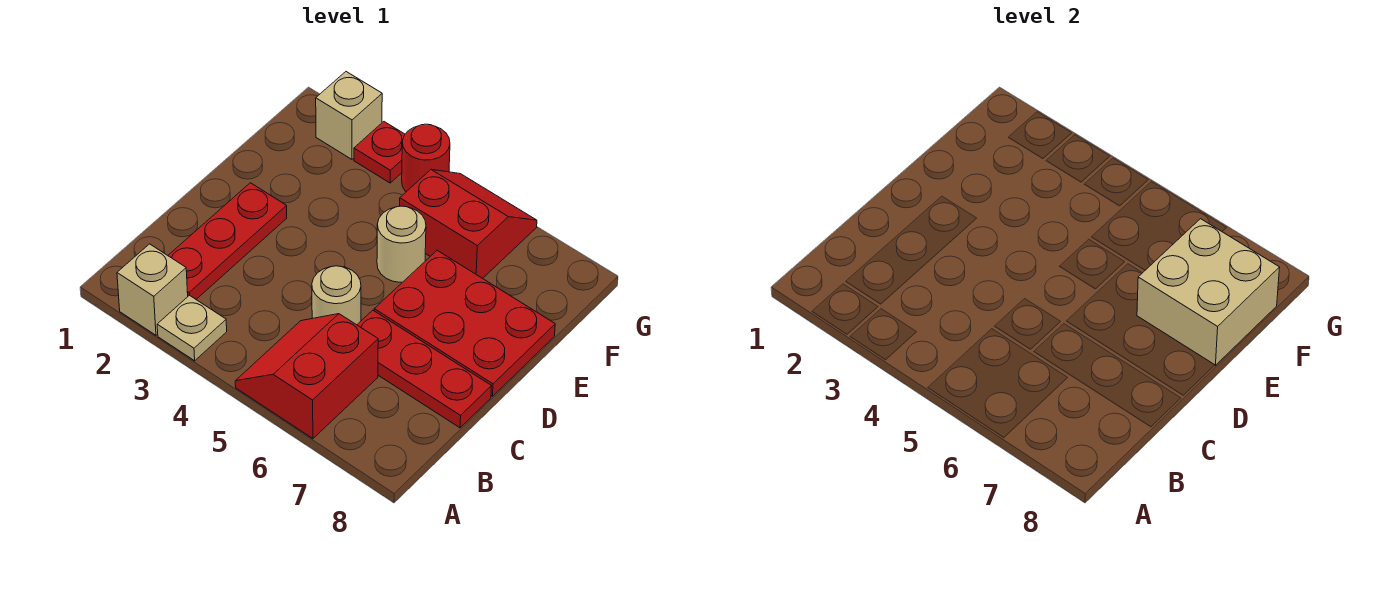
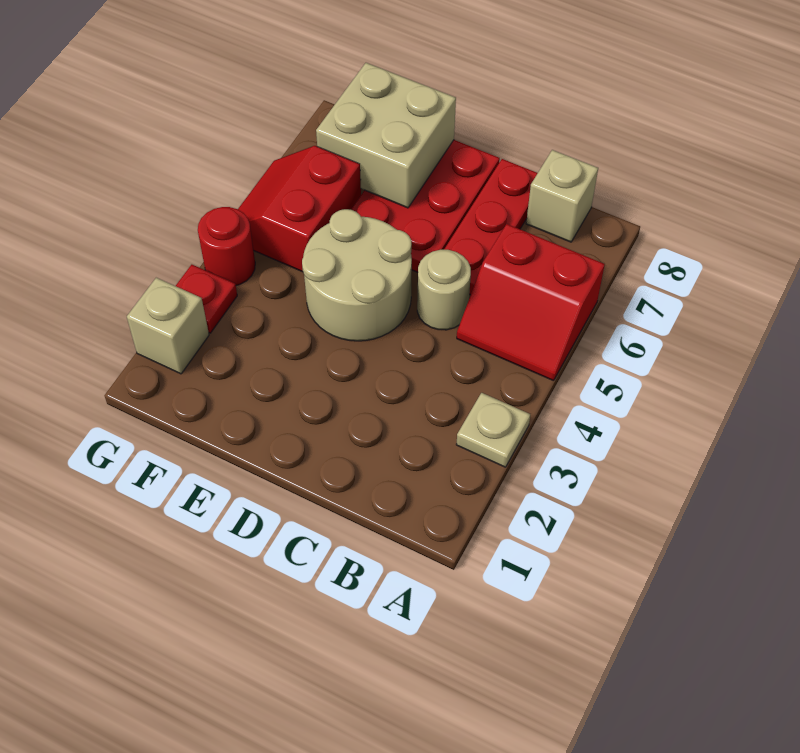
tan 1x1 brick [117,244,188,335] -> tan 1x1 brick moved to [526,150,598,242]
red 1x3 plate [168,183,287,299] -> none
tan 1x1 round brick [377,206,426,282] -> tan 2x2 round brick [302,209,412,341]

